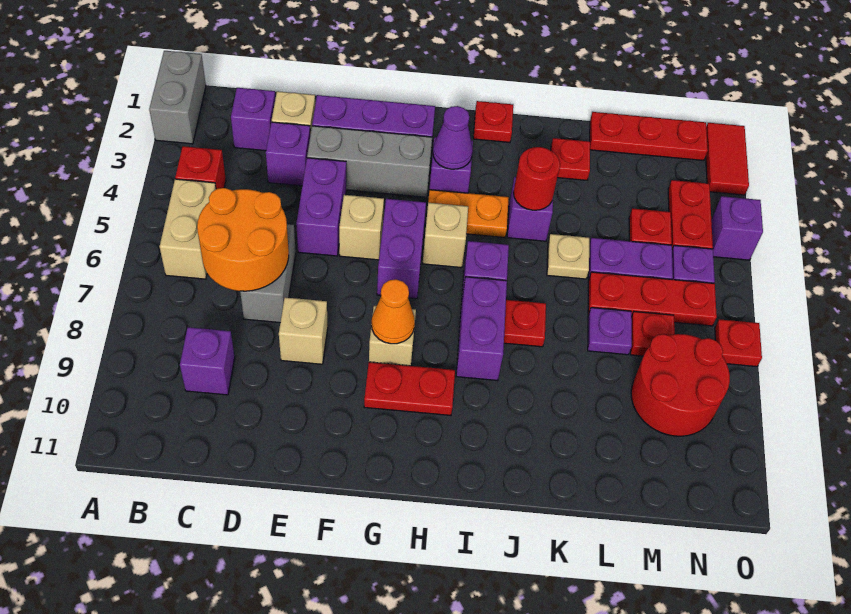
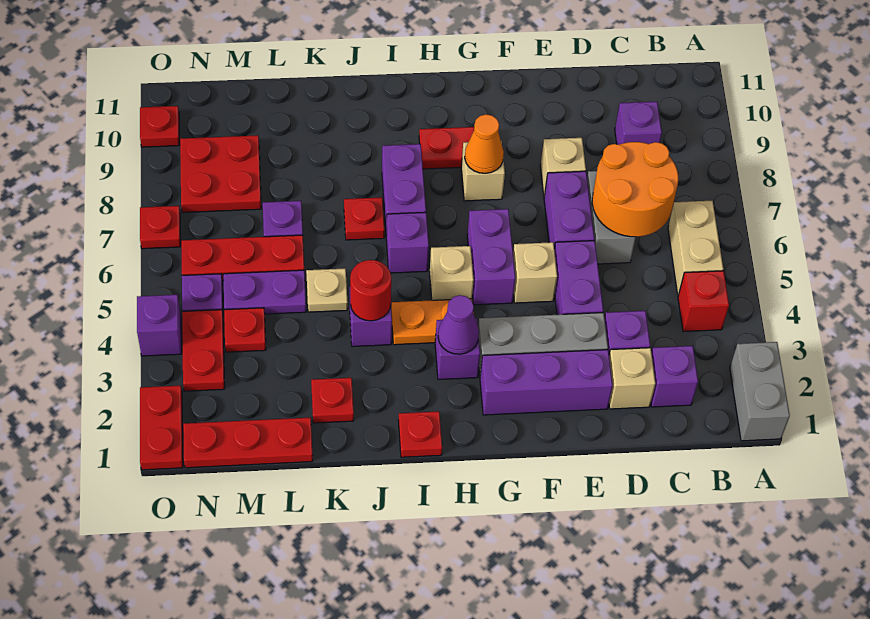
none -> purple 1x2 brick [544,171,595,249]
red 1x1 plate [631,312,675,356] -> red 1x1 plate moved to [140,106,179,147]
red 2x2 round brick [631,334,730,436] -> red 2x2 plate [180,135,261,213]
red 1x2 tile [706,123,749,195] -> red 1x2 plate [140,385,183,470]

